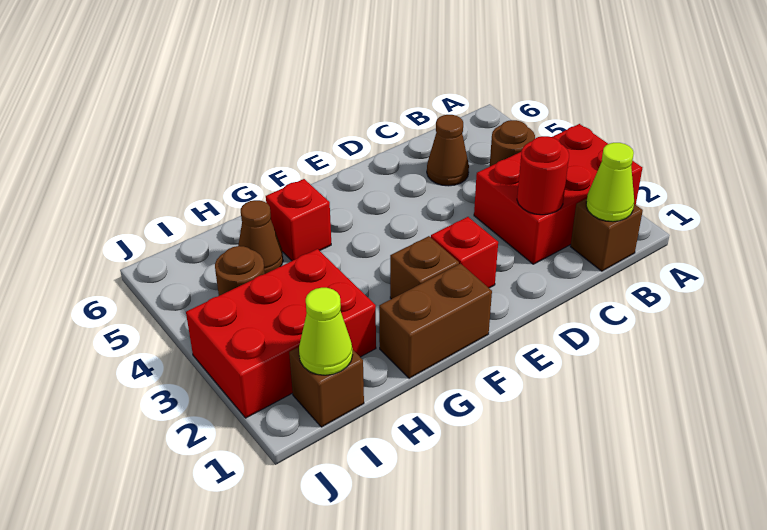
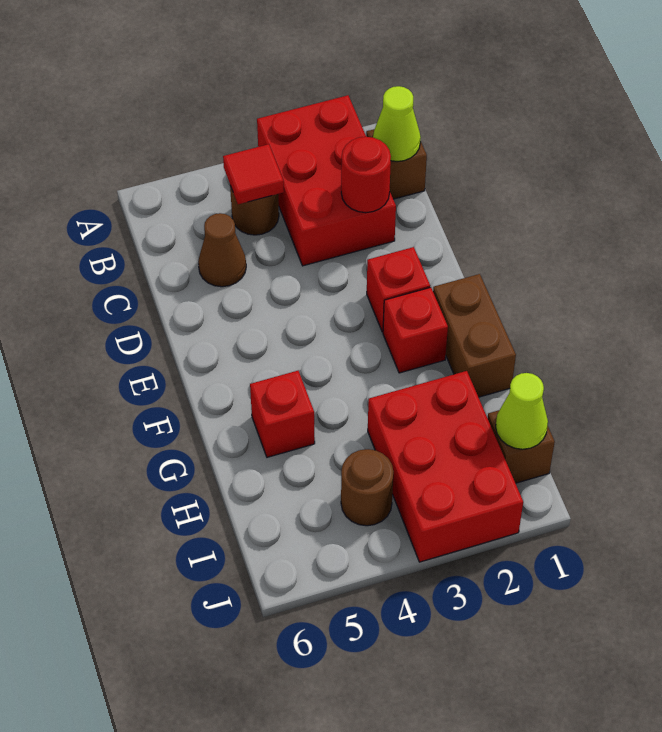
none -> red 1x1 tile [223,144,284,204]
brown 1x1 brick [390,236,459,299] -> red 1x1 brick [383,287,448,373]
brown 1x1 cone [238,200,283,274] -> none

